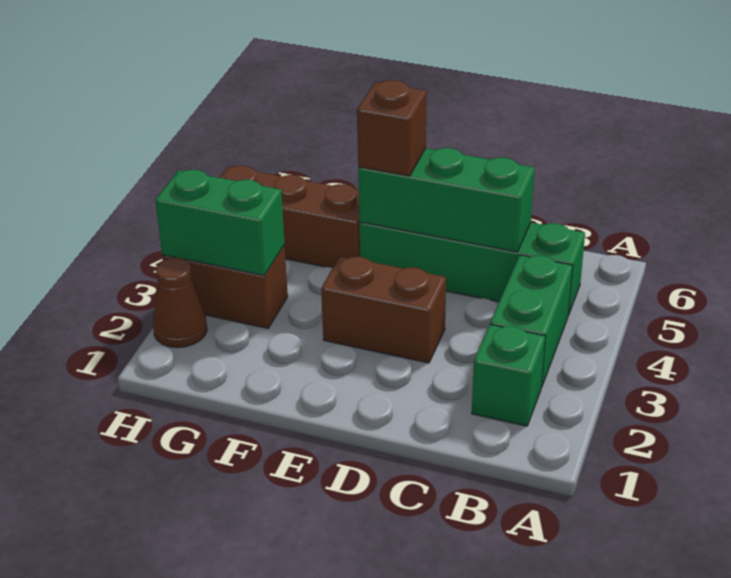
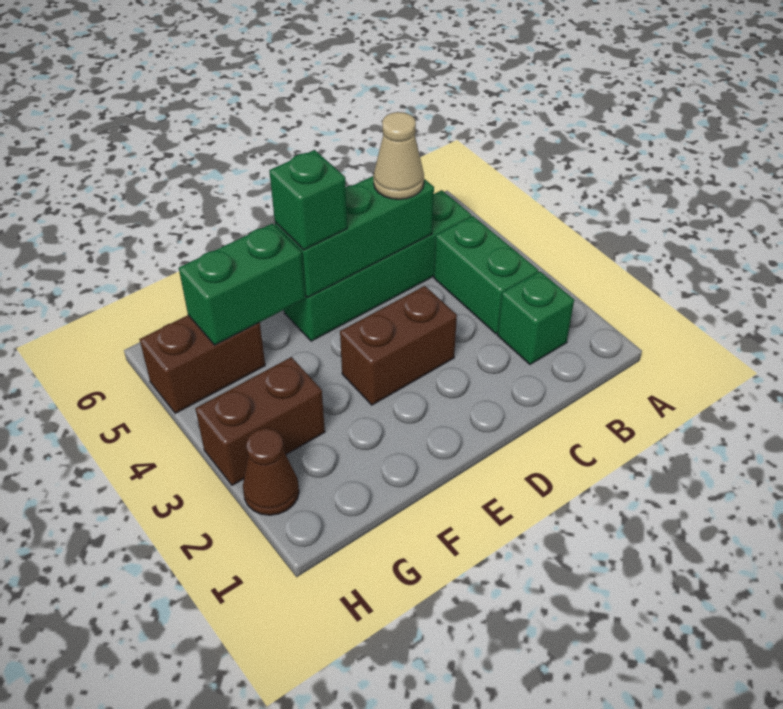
none -> tan 1x1 cone [373,112,424,199]
brown 1x1 brick [357,80,427,176] -> green 1x1 brick [269,150,347,250]
brown 1x3 brick [220,166,360,268] -> brown 1x2 brick [140,315,265,413]
green 1x2 brick [155,170,285,276] -> green 1x2 brick moved to [179,223,305,345]

